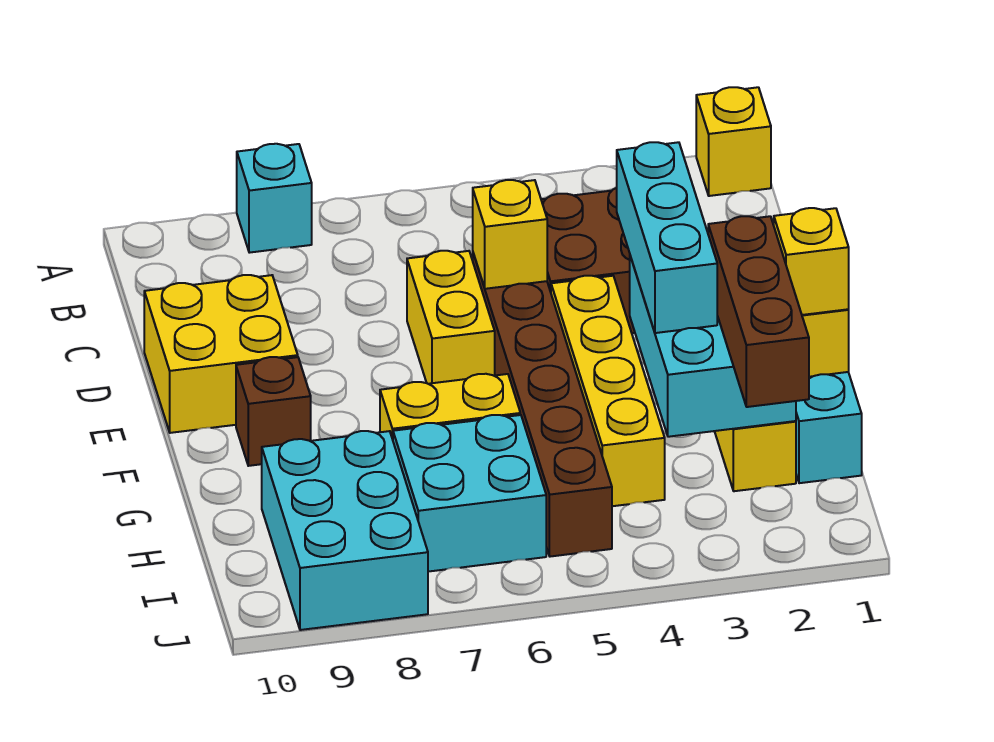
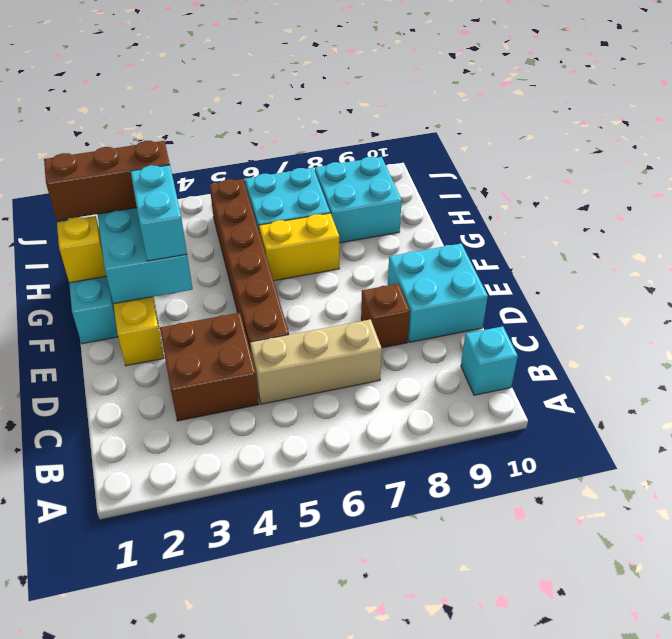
yellow 1x1 brick [696,87,771,196] -> none
cyan 1x1 brick [237,144,312,253] -> cyan 1x1 brick moved to [461,326,518,395]
none -> tan 1x3 brick [250,319,382,404]
yellow 1x1 brick [473,180,547,289] -> none
yellow 1x2 brick [407,251,495,384] -> none
yellow 2x2 brick [144,275,298,433] -> cyan 2x2 brick [388,244,488,342]
cyan 1x3 brick [617,142,717,333] -> cyan 1x2 brick [131,165,187,261]
yellow 1x4 brick [551,276,665,506] -> none
brown 1x1 brick [236,357,311,466] -> brown 1x1 brick moved to [361,284,410,348]
yellow 1x1 brick [774,208,849,315] -> none
brown 1x3 brick [708,216,809,407] -> brown 1x3 brick turned to [44,141,170,221]
cyan 2x3 brick [262,431,428,630] -> cyan 2x2 brick [315,157,402,243]

